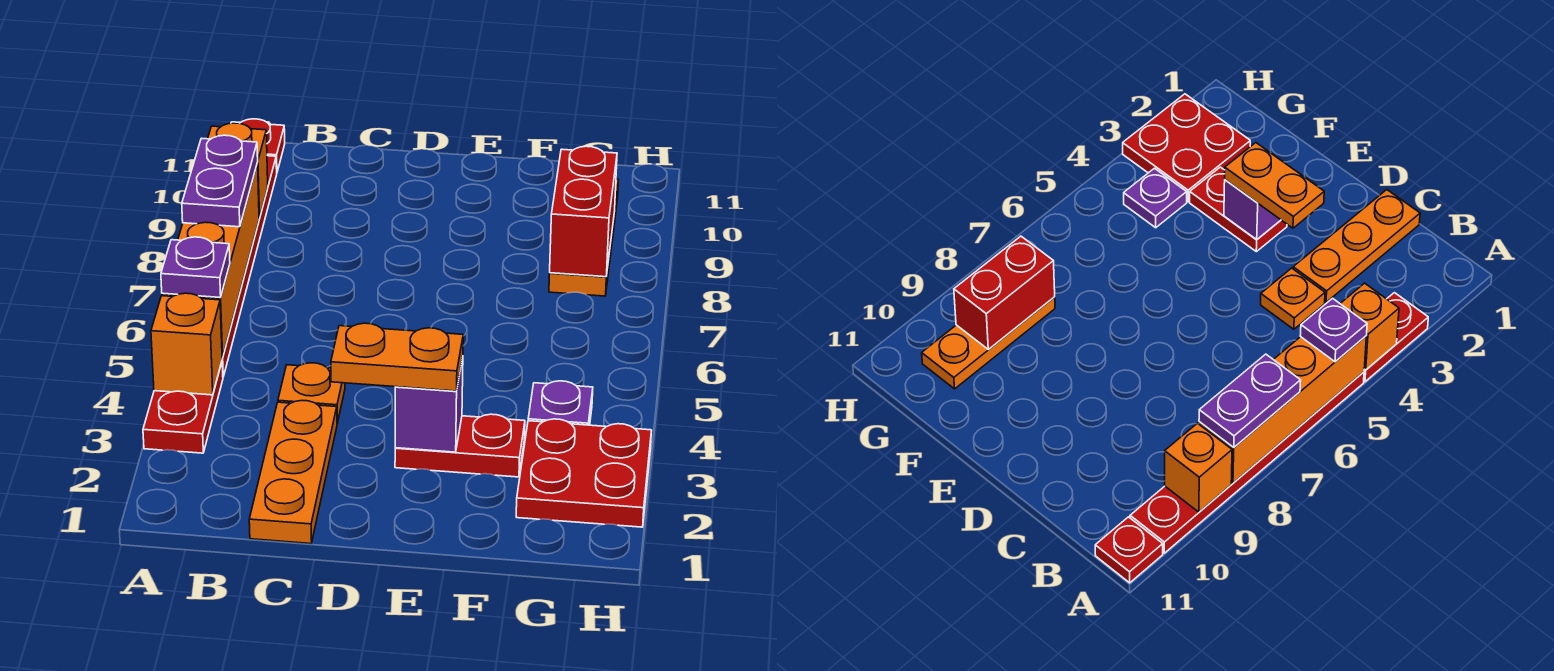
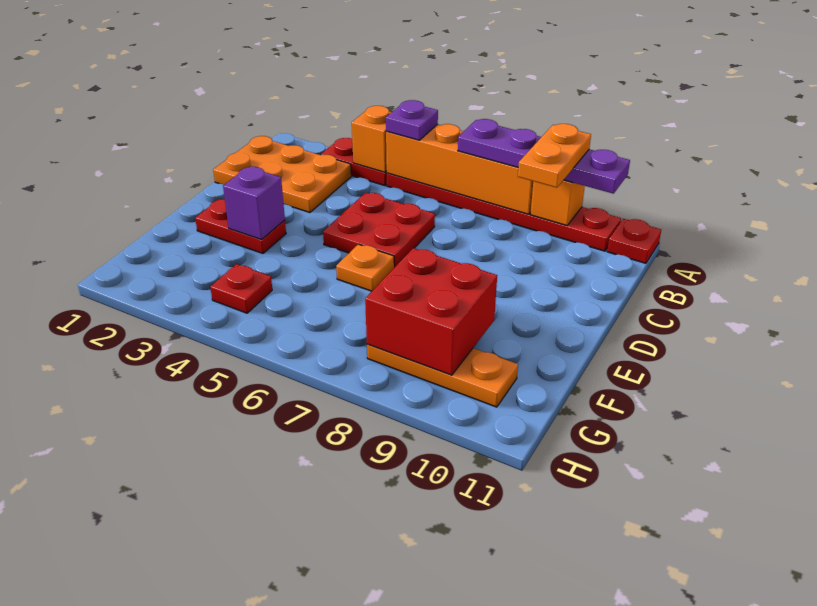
purple 1x2 plate [182,135,258,227] -> purple 1x4 plate [458,119,630,194]
orange 1x3 plate [249,400,337,544] -> orange 2x3 plate [213,136,351,213]
orange 1x1 plate [278,363,345,423] -> orange 1x1 plate moved to [336,244,394,291]
orange 1x2 plate [331,323,463,391] -> orange 1x2 plate moved to [518,124,591,188]
red 1x2 plate [395,414,525,477] -> red 1x2 plate turned to [195,199,286,253]
red 2x2 plate [516,419,652,527] -> red 2x2 plate moved to [323,193,435,268]
purple 1x1 plate [528,381,593,425] -> red 1x1 plate [210,264,272,313]
red 1x2 brick [550,146,617,277] -> red 2x2 brick [365,248,497,375]

